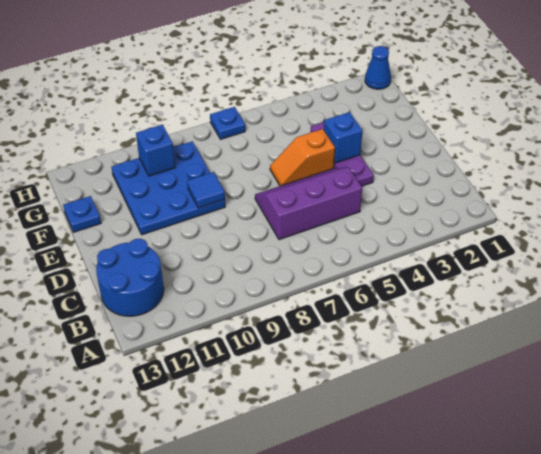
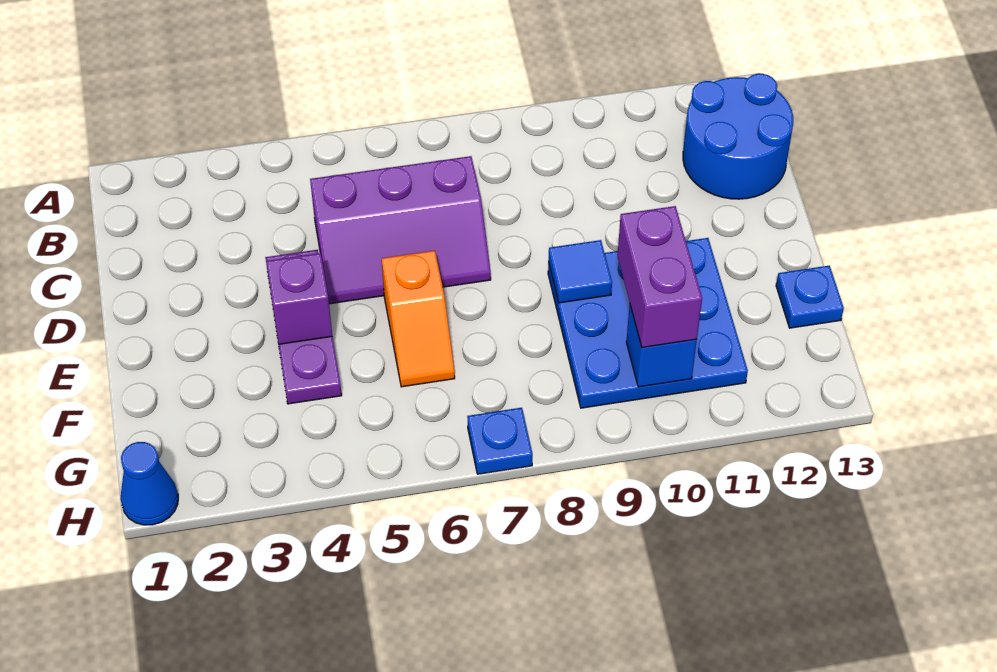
blue 1x1 brick [324,112,363,163] -> purple 1x1 brick [266,253,332,344]
orange 1x2 slope [270,129,335,186] -> orange 1x2 slope turned to [382,251,455,387]
none -> purple 1x2 brick [618,206,702,347]

